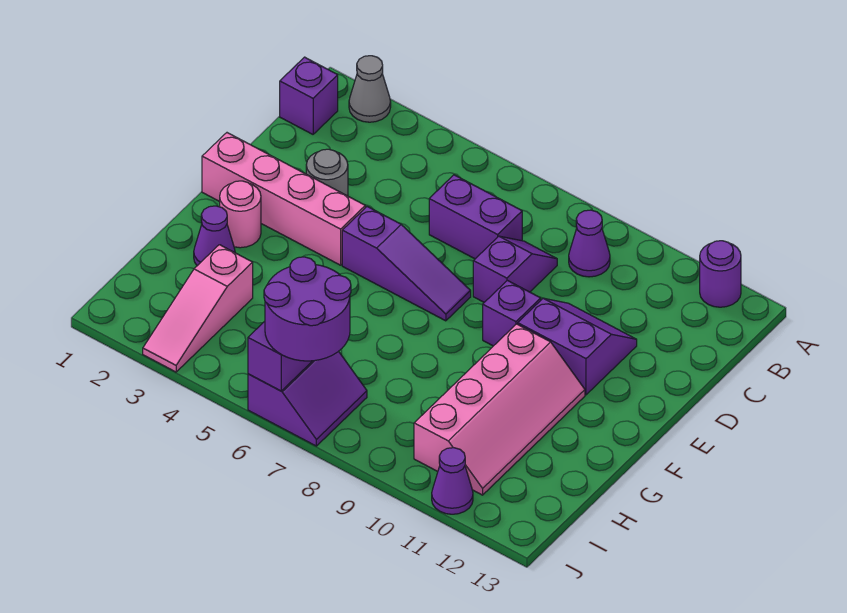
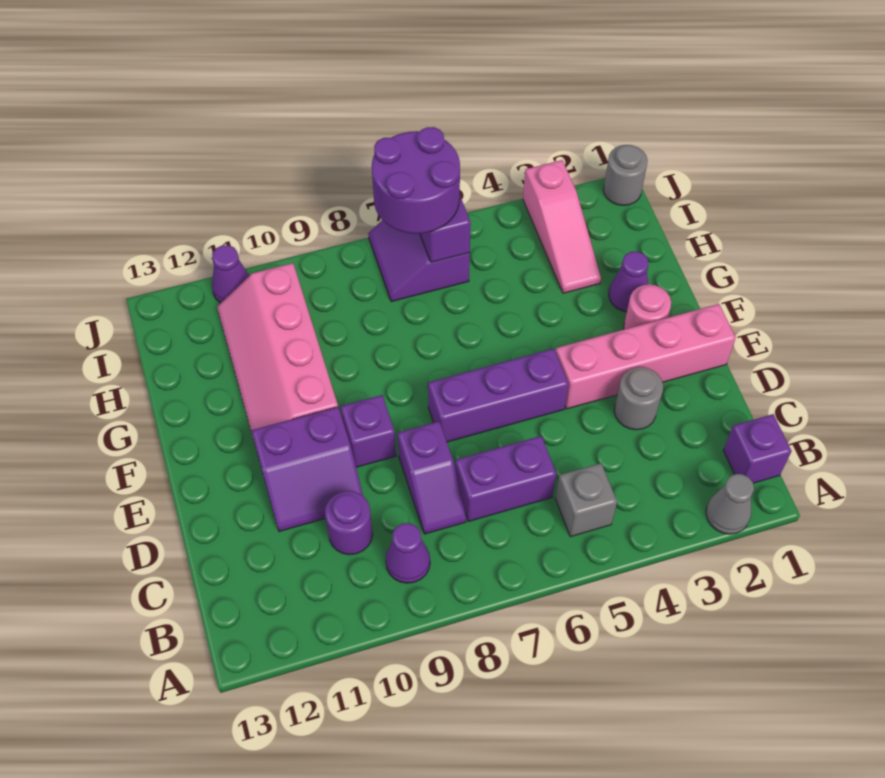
purple 1x1 round brick [700,241,741,307] -> purple 1x1 round brick moved to [325,491,373,555]
none -> grey 1x1 brick [555,463,617,537]
purple 1x3 slope [342,207,471,321] -> purple 1x3 brick [428,349,568,442]
pink 1x3 slope [143,245,253,372] -> pink 1x3 slope turned to [523,160,601,293]
none -> grey 1x1 round brick [604,145,648,205]

